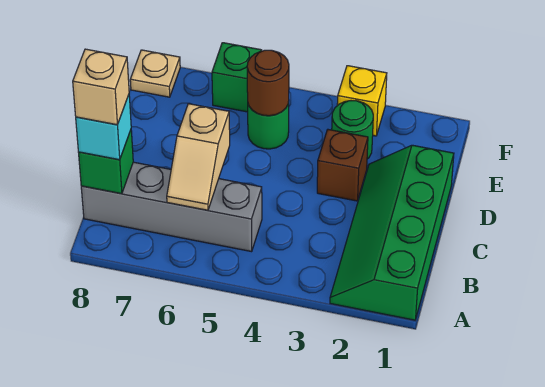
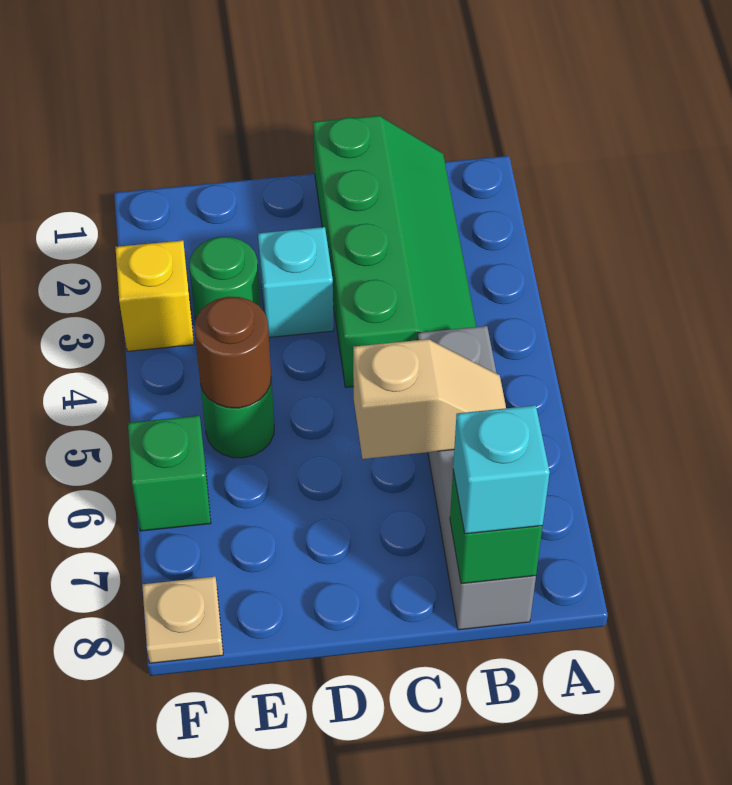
green 2x4 slope [330,145,454,320] -> green 2x4 slope turned to [313,116,476,387]
tan 1x1 brick [73,49,129,125] -> none
brown 1x1 brick [317,130,368,201] -> cyan 1x1 brick [258,227,334,337]

